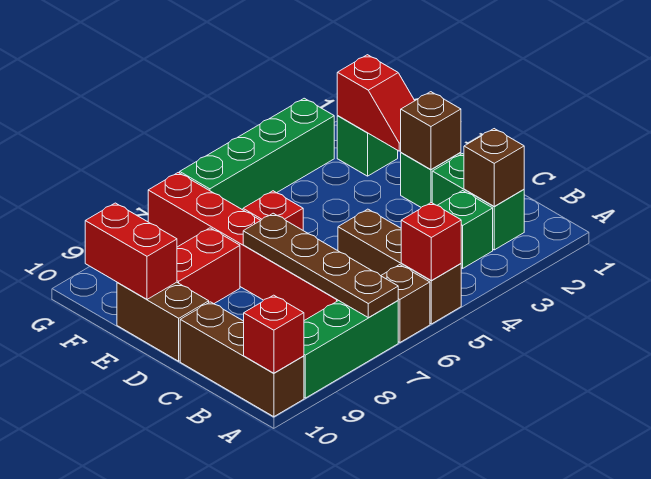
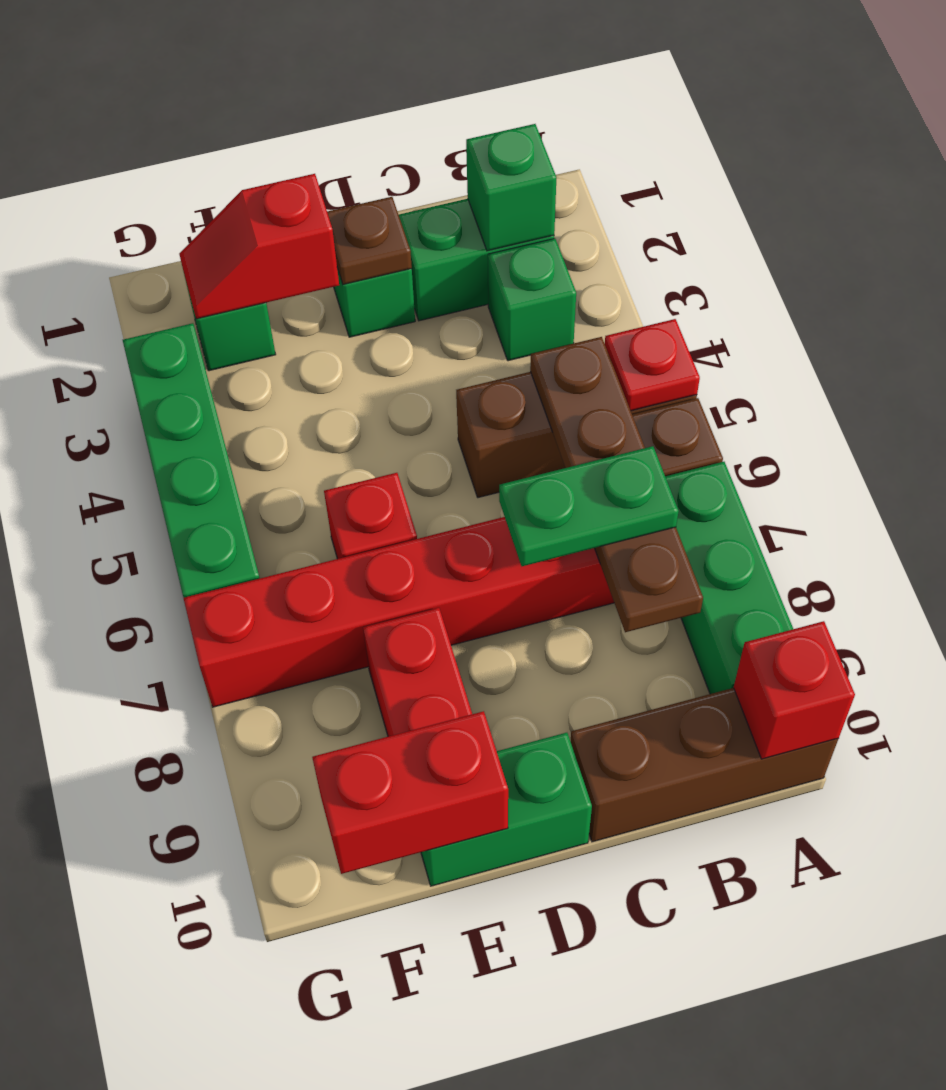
red 1x1 brick [401,203,461,280] -> red 1x1 plate [605,319,700,411]
brown 1x4 plate [243,213,398,318] -> brown 1x4 plate turned to [530,337,703,632]
brown 1x1 brick [464,129,524,207] -> green 1x1 brick [466,124,556,251]
none -> green 1x2 plate [499,446,679,566]
brown 1x1 brick [401,92,461,170] -> brown 1x1 plate [327,197,412,284]
brown 1x2 brick [117,282,209,361] -> green 1x2 brick [421,733,592,886]
red 1x2 slope [337,55,415,151] -> red 1x2 slope turned to [179,174,339,319]

